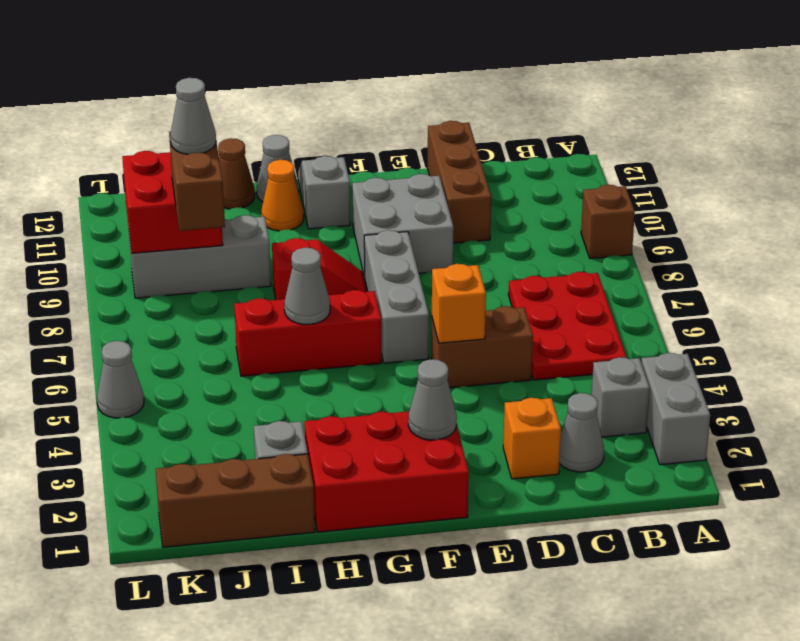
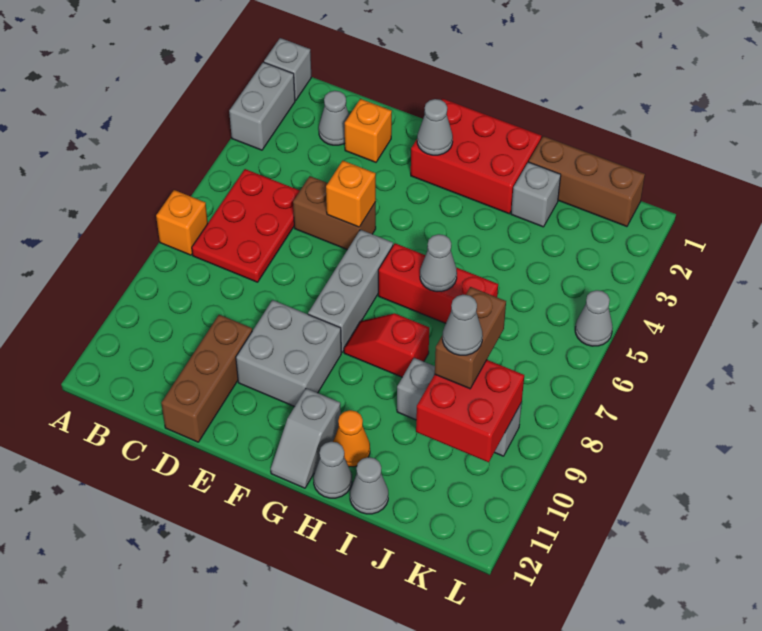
none -> orange 1x1 brick [156,190,208,255]
brown 1x1 brick [581,185,635,259] -> none
grey 1x1 brick [592,357,650,437] -> grey 1x1 brick moved to [264,38,311,101]
brown 1x1 cone [218,138,255,209] -> grey 1x1 cone [350,457,388,514]

